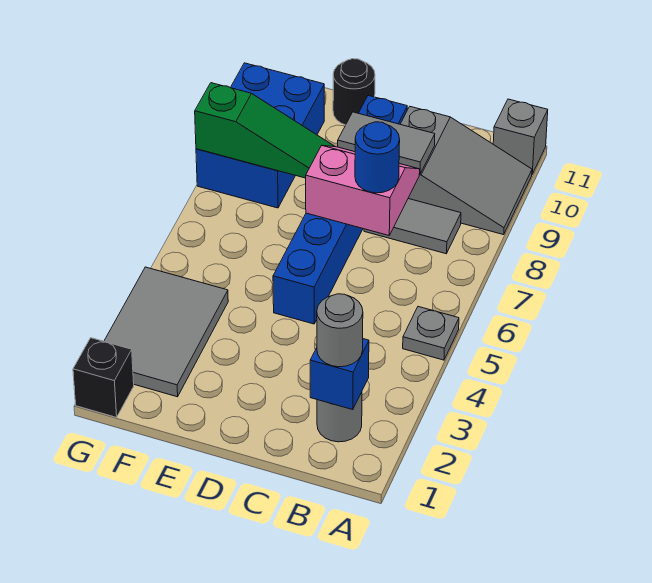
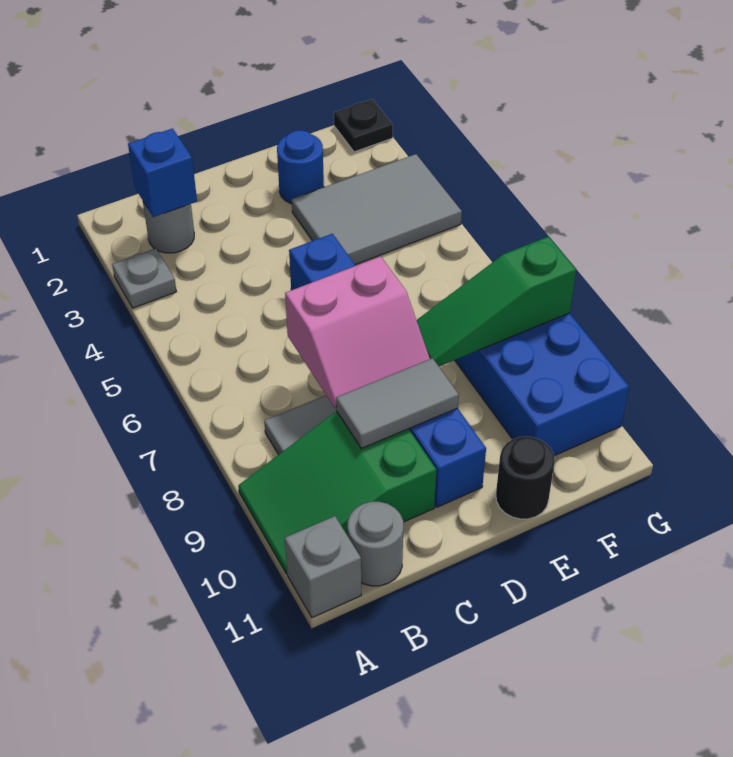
grey 1x1 plate [403,307,459,360] -> grey 1x1 plate moved to [112,248,177,308]
grey 2x3 slope [400,107,532,235] -> green 2x3 slope [238,411,436,574]
grey 1x1 round brick [317,294,363,367] -> grey 1x1 round brick moved to [348,502,403,586]
blue 1x1 round brick [355,122,400,193] -> blue 1x1 round brick moved to [277,130,324,204]
grey 2x3 tile [104,267,228,397] -> grey 2x3 tile turned to [292,154,462,265]
black 1x1 brick [73,338,134,417] -> black 1x1 plate [334,99,393,152]

